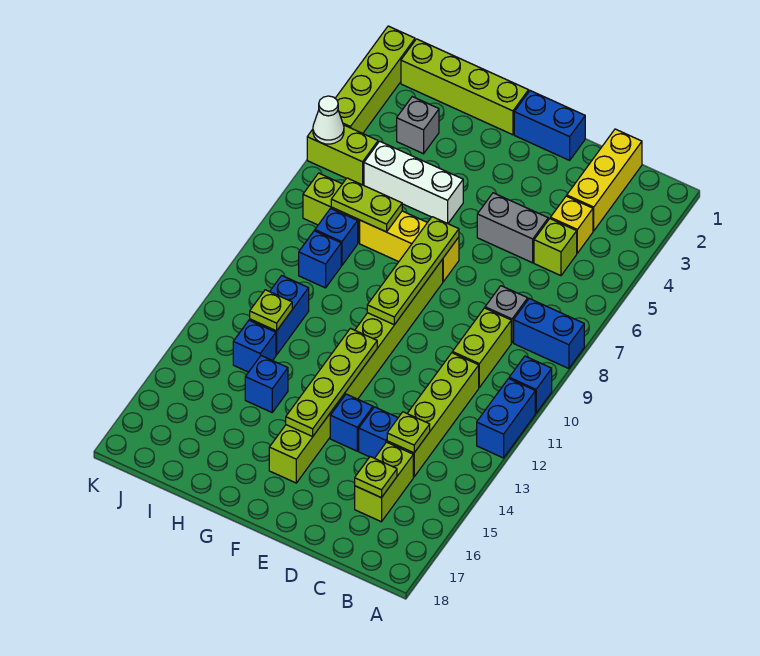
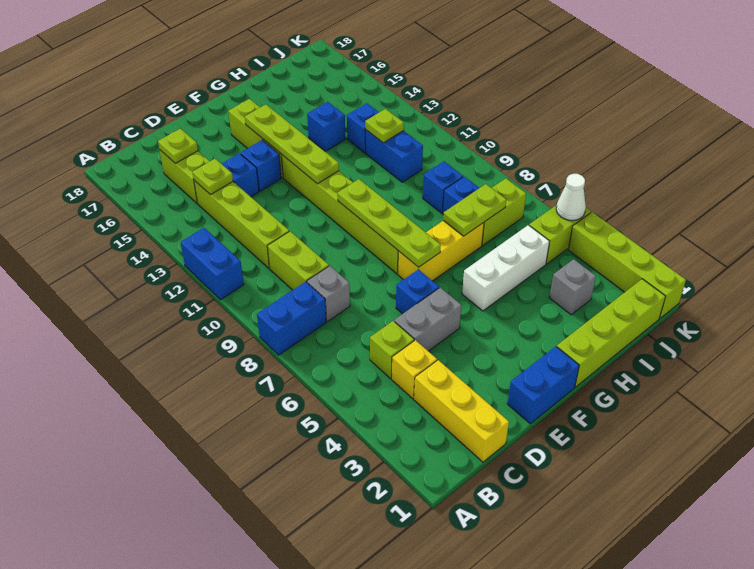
blue 1x1 brick [509,356,552,413] -> blue 1x1 brick moved to [396,269,439,314]

